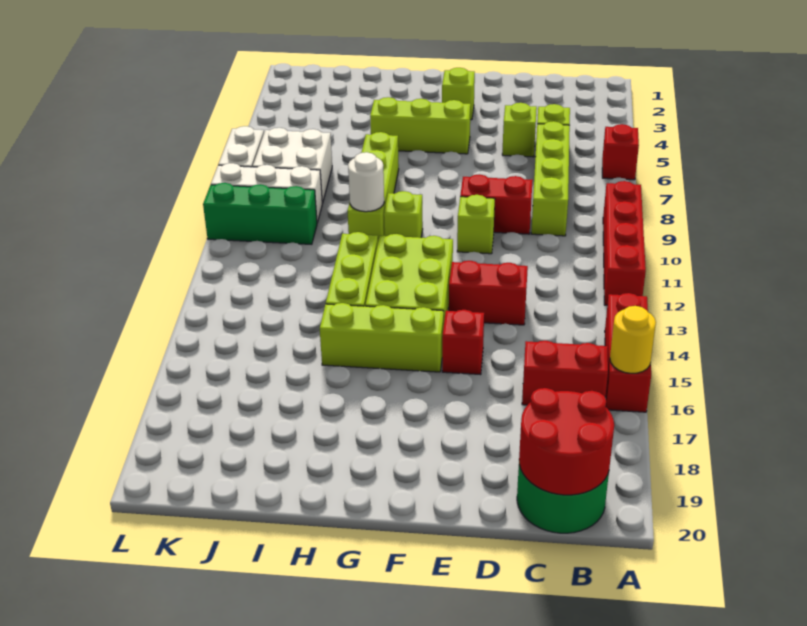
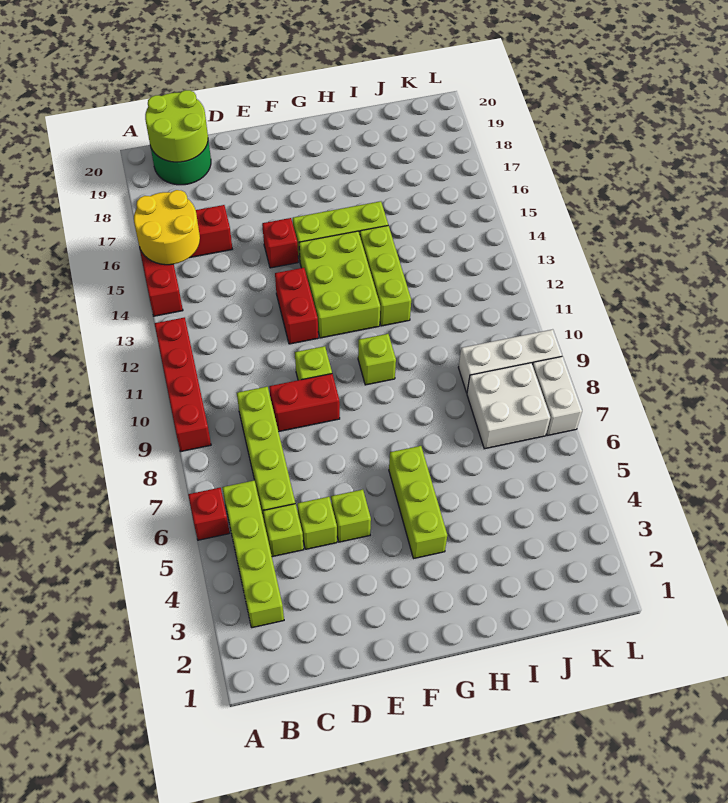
yellow 1x1 round brick [610,306,656,373] -> yellow 2x2 round brick [134,190,200,265]
red 2x2 round brick [519,388,614,495] -> lime 2x2 round brick [145,90,208,162]
red 1x2 brick [449,261,528,325] -> red 1x2 brick turned to [275,268,318,344]
lime 1x1 brick [442,68,475,120] -> lime 1x1 brick moved to [331,490,371,542]
lime 1x3 brick [370,97,471,154] -> lime 1x3 brick turned to [389,446,447,558]
lime 1x4 brick [348,132,399,241] -> lime 1x4 brick moved to [222,480,284,628]
white 1x1 round brick [348,152,384,212] -> none
green 1x3 brick [203,183,317,244] -> none

